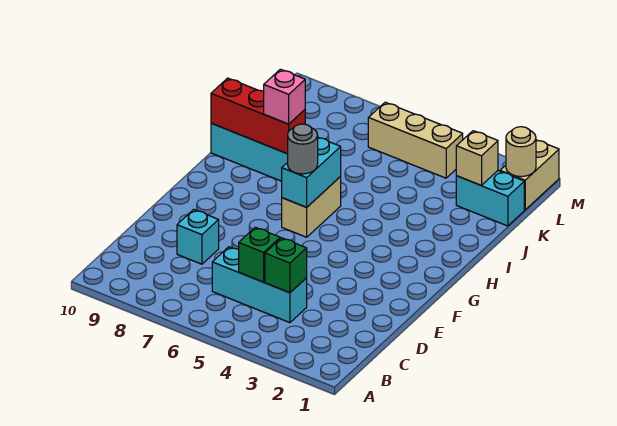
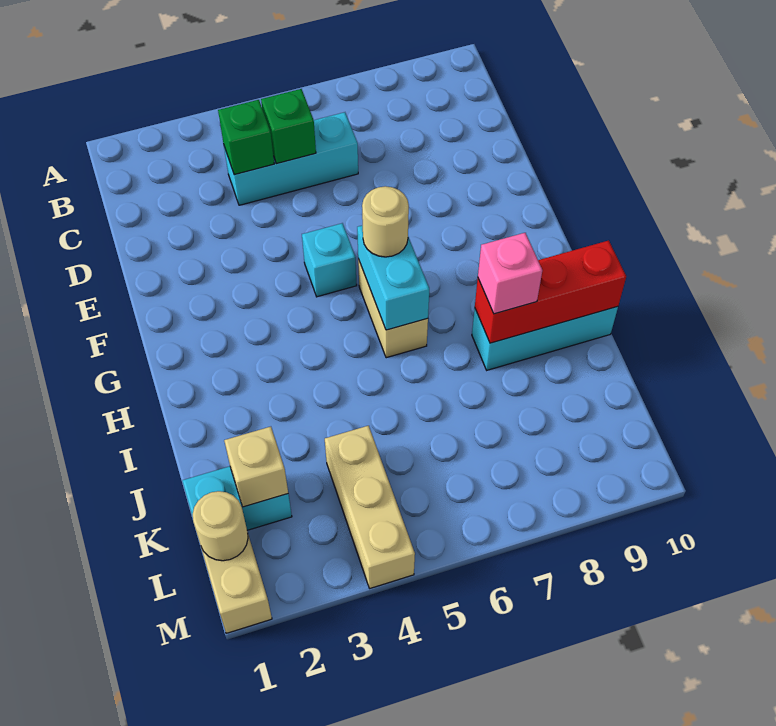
cyan 1x1 brick [177,210,219,264] -> cyan 1x1 brick moved to [302,223,357,297]
grey 1x1 round brick [288,124,318,174] -> tan 1x1 round brick [362,186,409,257]
tan 1x3 brick [368,102,463,178] -> tan 1x3 brick turned to [325,426,415,588]

